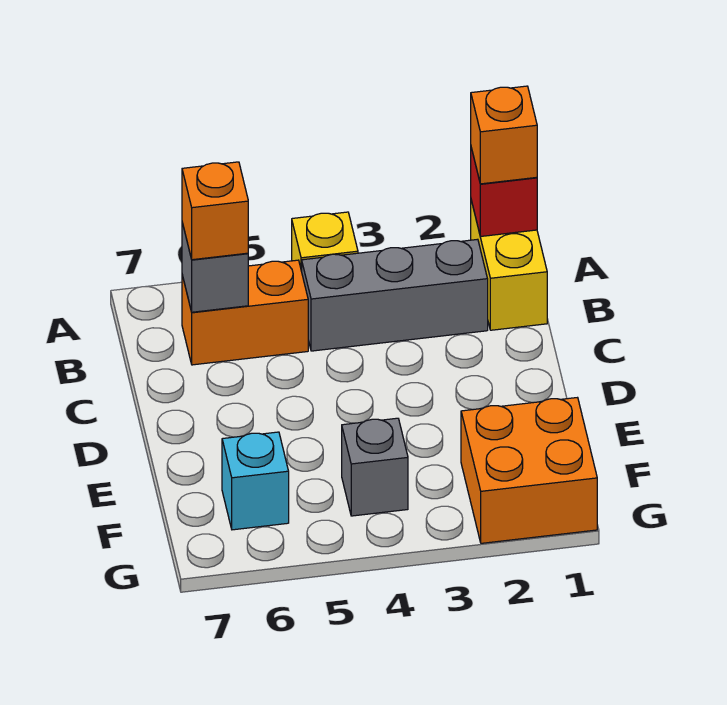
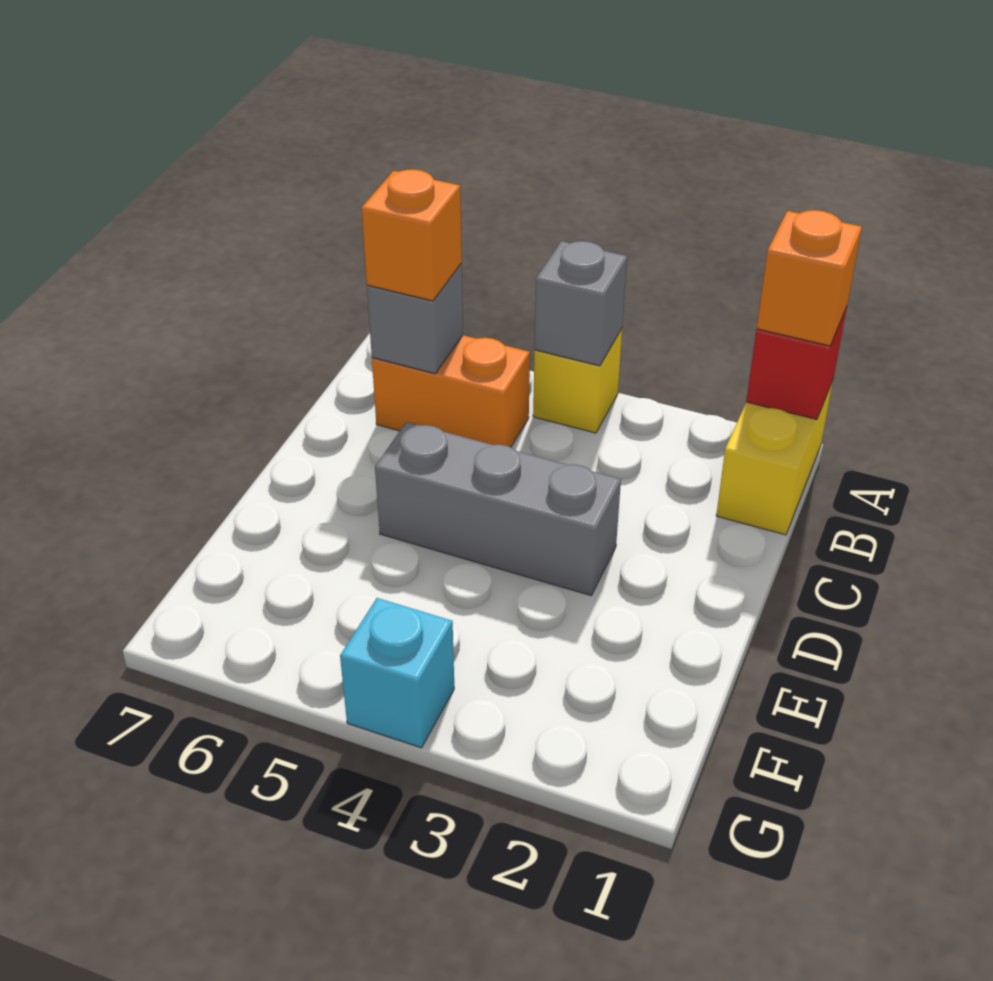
grey 1x3 brick [302,239,488,351] -> grey 1x3 brick moved to [375,422,621,596]
orange 2x2 brick [461,398,597,543] -> none
grey 1x1 brick [342,418,408,516] -> grey 1x1 brick moved to [535,241,627,366]
cyan 1x1 brick [222,432,289,530] -> cyan 1x1 brick moved to [340,598,454,748]

